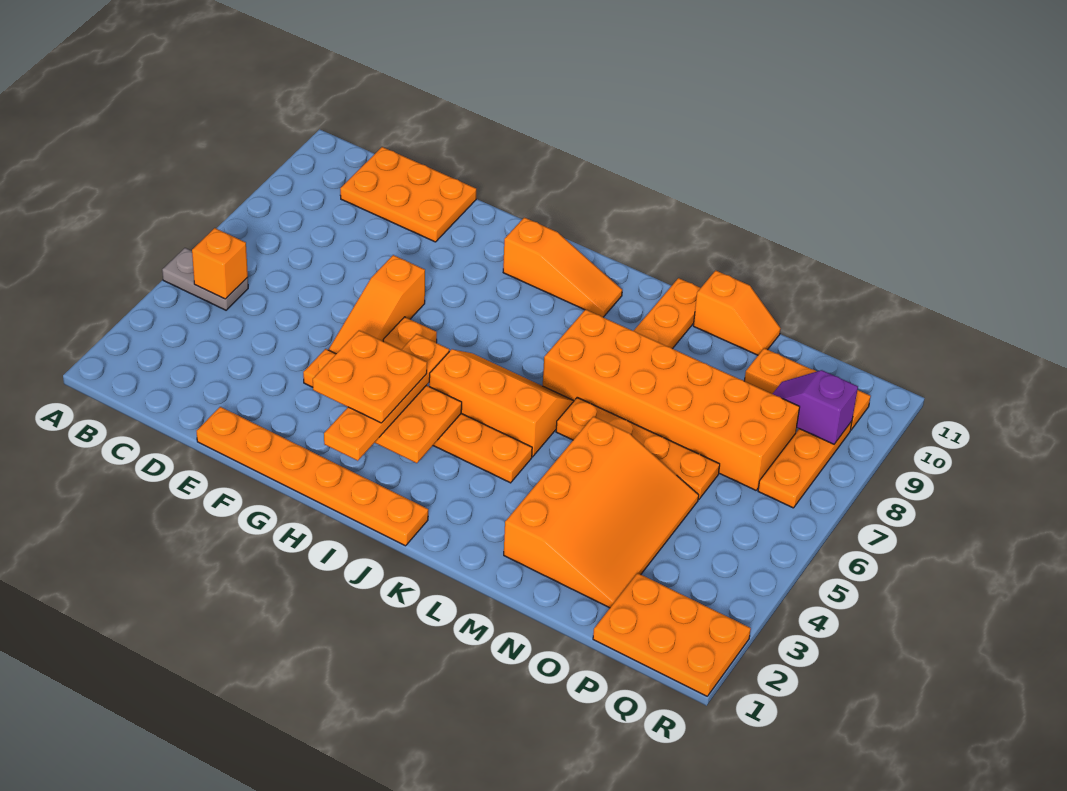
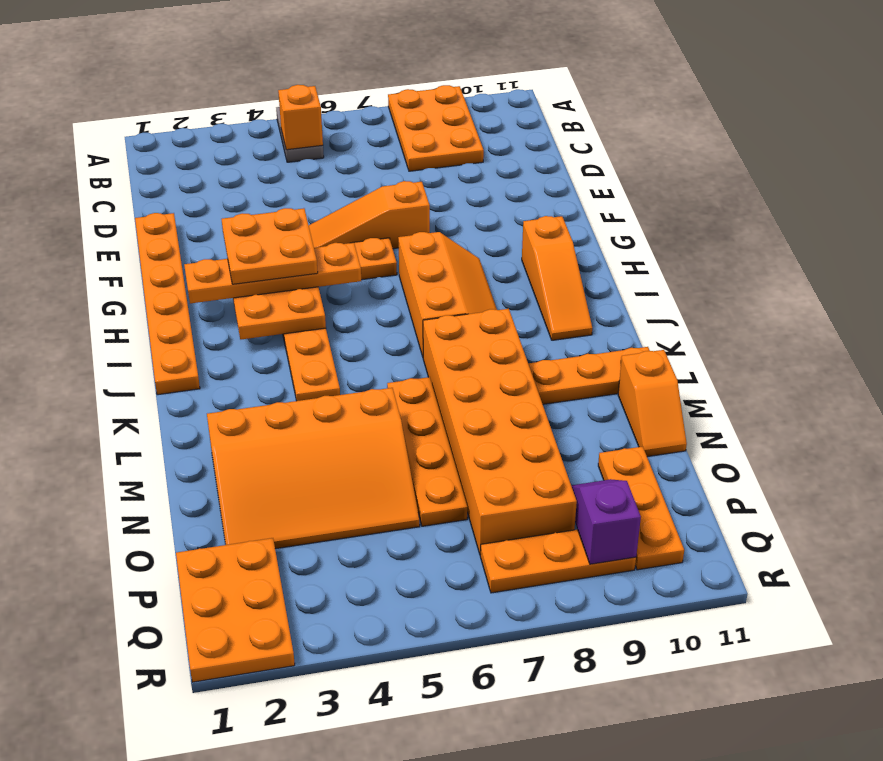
orange 2x3 plate [340,147,476,242] -> orange 2x3 plate moved to [388,85,484,171]
orange 2x3 slope [429,349,574,457] -> orange 2x3 slope moved to [398,232,497,357]

